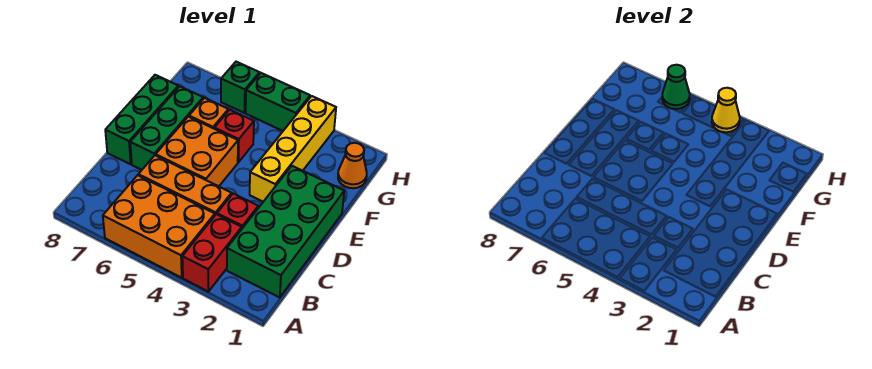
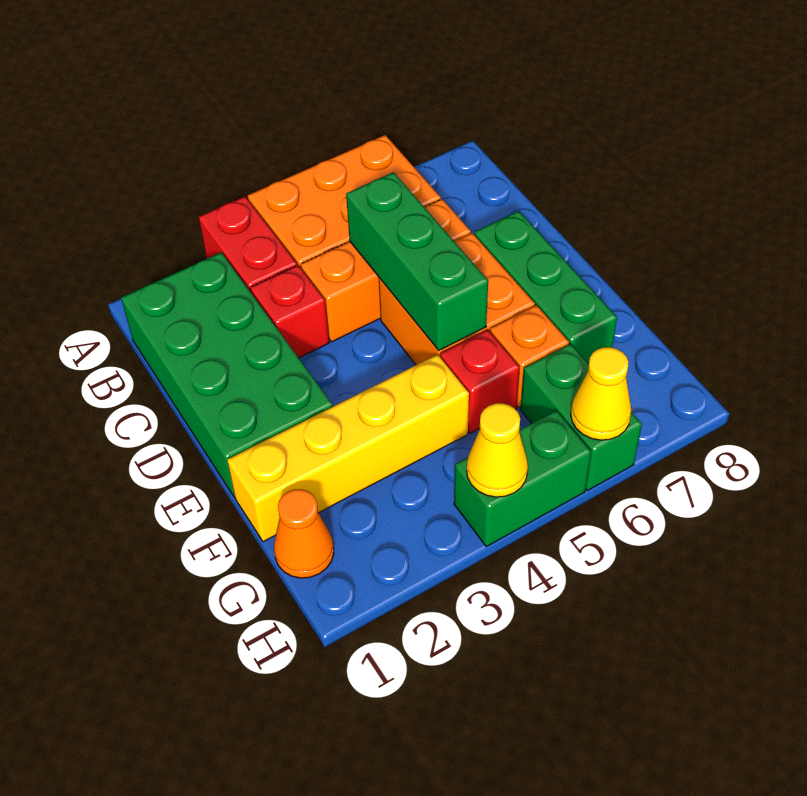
green 1x3 brick [105,75,178,164] -> green 1x3 brick moved to [346,172,488,351]
yellow 1x4 brick [250,96,336,202] -> yellow 1x4 brick turned to [227,354,469,542]
green 1x1 brick [221,62,260,113] -> green 1x2 brick [520,344,642,491]
green 1x1 cone [662,65,690,109] -> yellow 1x1 cone [571,347,631,440]

